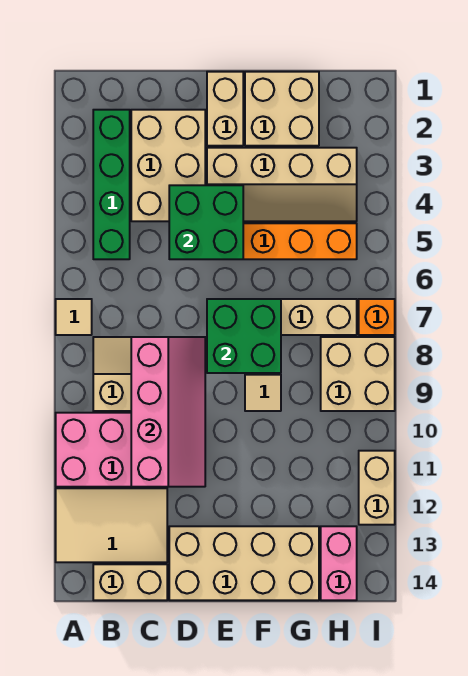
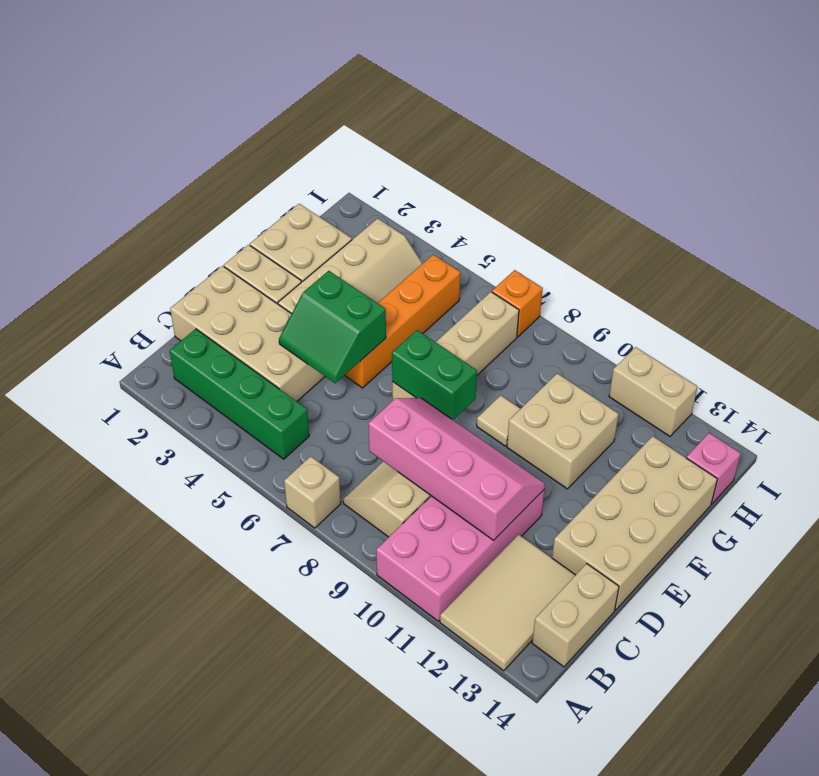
tan 1x1 tile [56,299,92,335] -> tan 1x1 brick [284,456,341,528]
tan 2x3 brick [131,110,205,221] -> tan 2x4 brick [170,266,325,401]
green 2x2 brick [169,185,243,259] -> green 2x2 slope [279,271,386,383]
green 2x2 brick [207,299,281,373] -> green 1x2 brick [392,330,477,420]
tan 2x2 brick [321,337,395,411] -> tan 2x2 brick moved to [507,373,619,489]
pink 1x2 brick [321,526,357,600] -> pink 1x1 brick [687,433,741,504]

